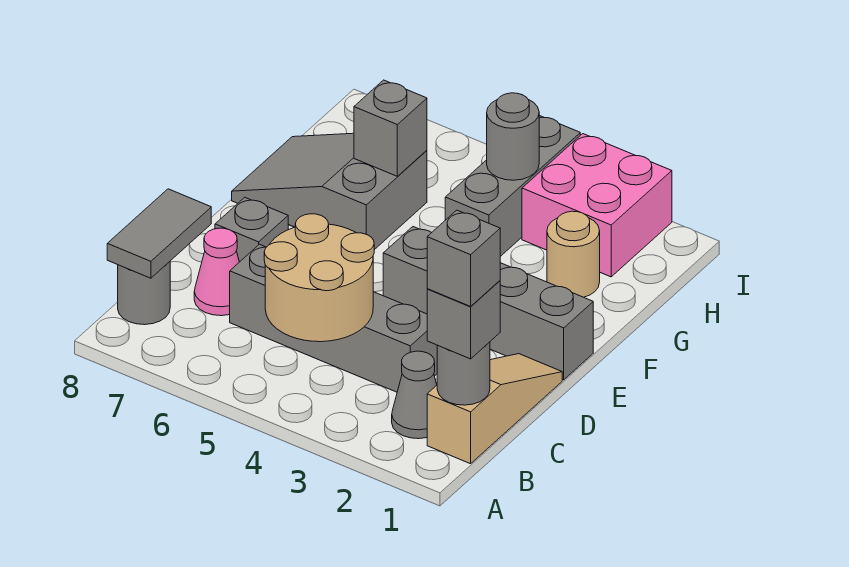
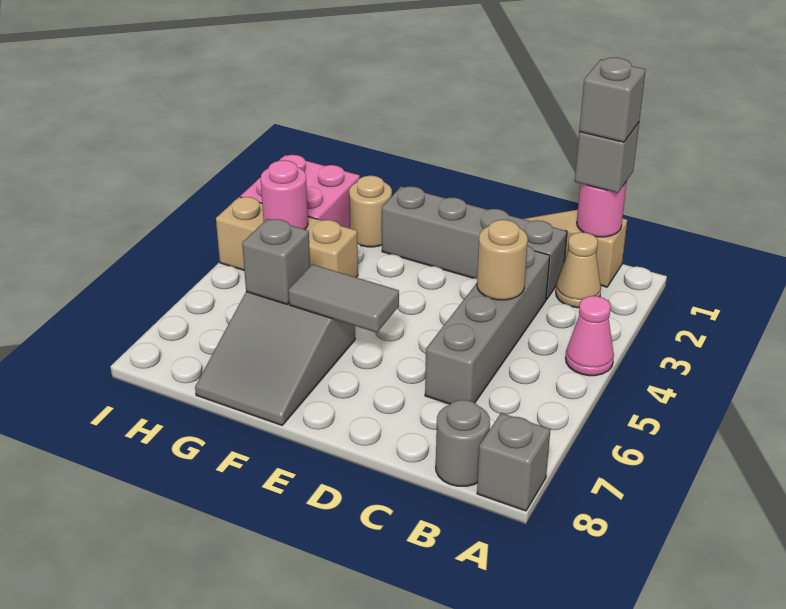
grey 1x1 round brick [437,342,490,405] -> pink 1x1 round brick [577,181,627,237]
grey 1x1 cone [392,351,437,439] -> tan 1x1 cone [556,232,601,308]
tan 2x2 round brick [264,214,374,342] -> tan 1x1 round brick [477,220,528,300]
grey 1x2 tile [107,189,211,278] -> grey 1x2 tile moved to [288,264,399,333]
pink 1x1 cone [194,228,239,316] -> pink 1x1 cone moved to [566,296,614,376]
grey 1x1 brick [215,197,288,262] -> grey 1x1 brick moved to [477,413,550,511]
grey 1x4 brick [383,227,593,380] -> grey 1x4 brick turned to [382,186,567,300]
grey 1x3 brick [445,115,580,256] -> tan 1x3 brick [216,197,358,277]
grey 1x1 round brick [487,93,539,180] -> pink 1x1 round brick [260,160,308,229]

